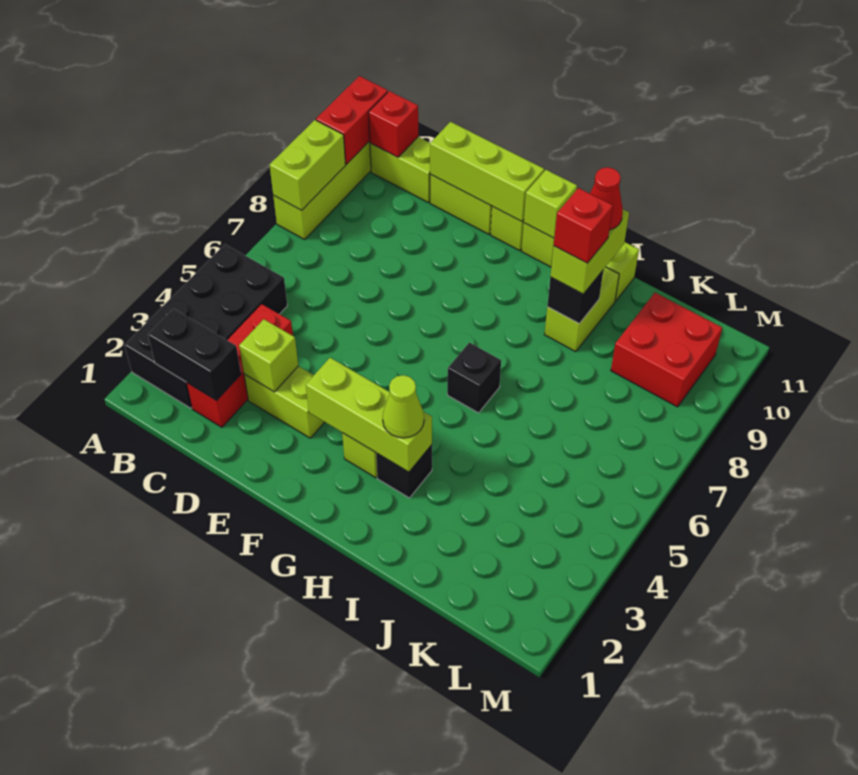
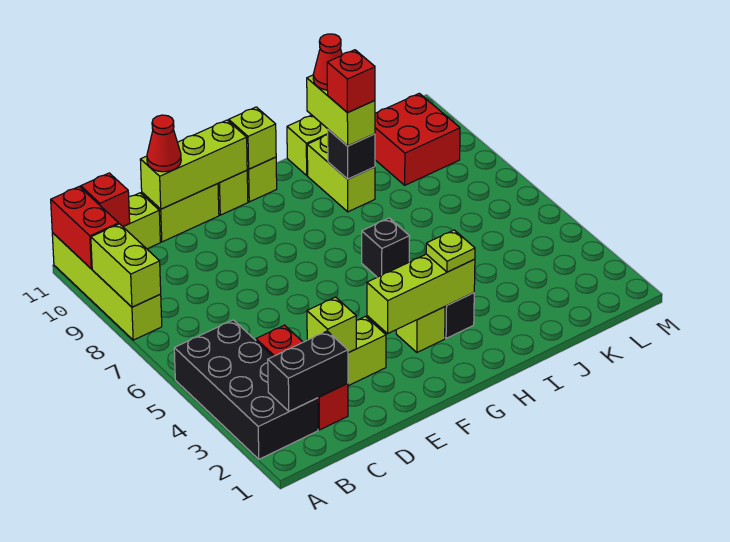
none -> red 1x1 cone [147,115,181,172]
lime 1x1 cone [383,375,424,438] -> lime 1x1 plate [426,230,475,272]

